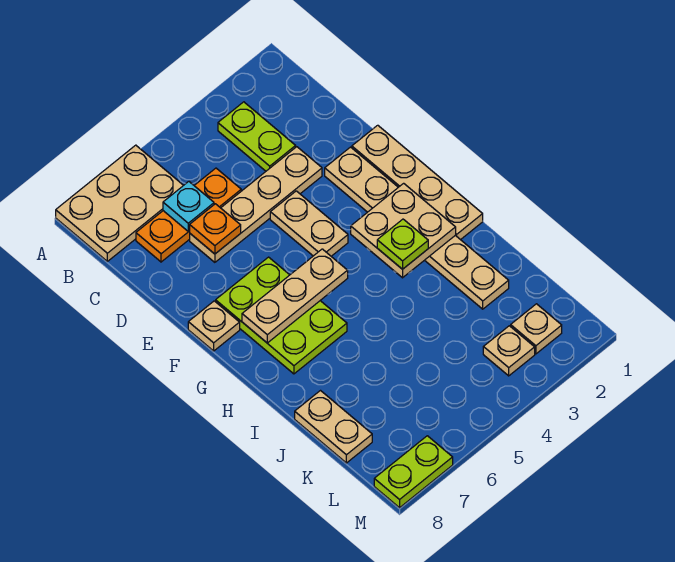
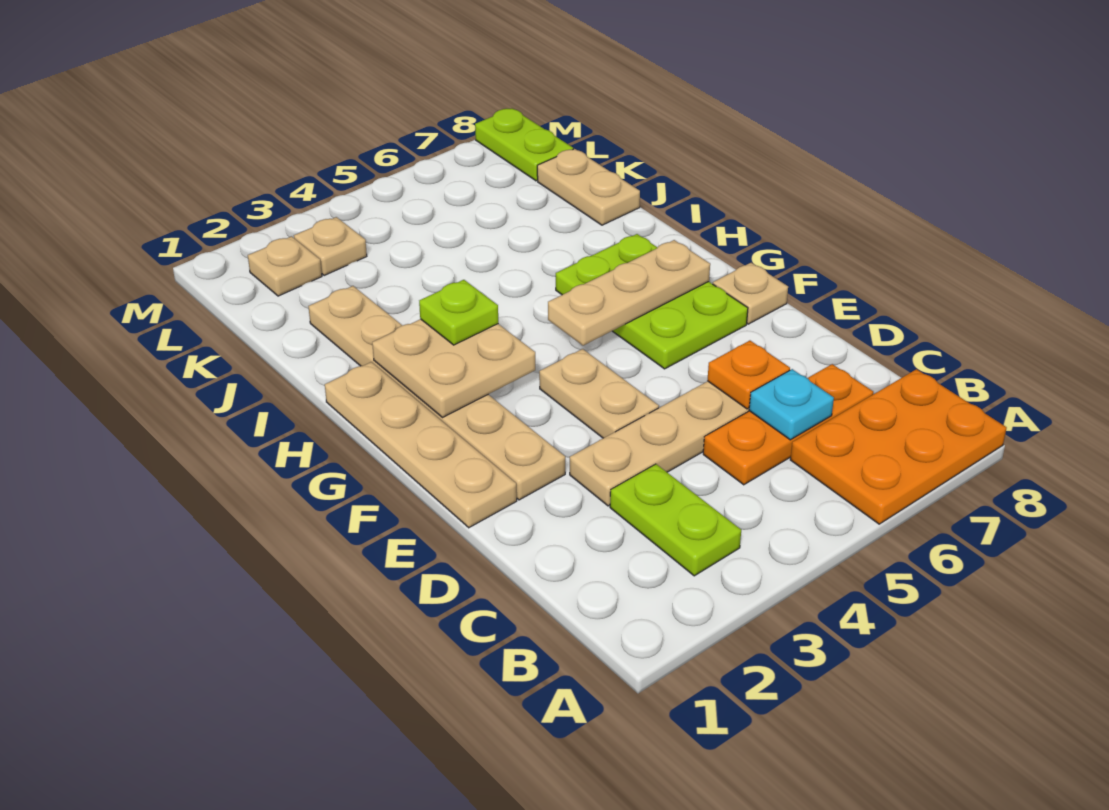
tan 2x3 plate [56,145,183,261] -> orange 2x3 plate [790,369,1006,524]
lime 1x2 plate [374,436,453,508] -> lime 1x2 plate turned to [475,108,573,181]

